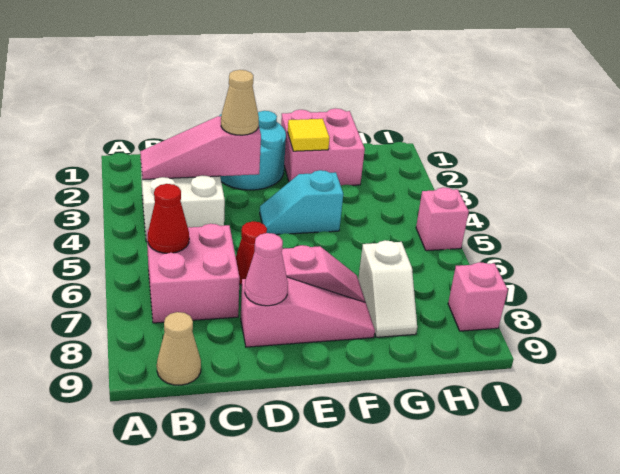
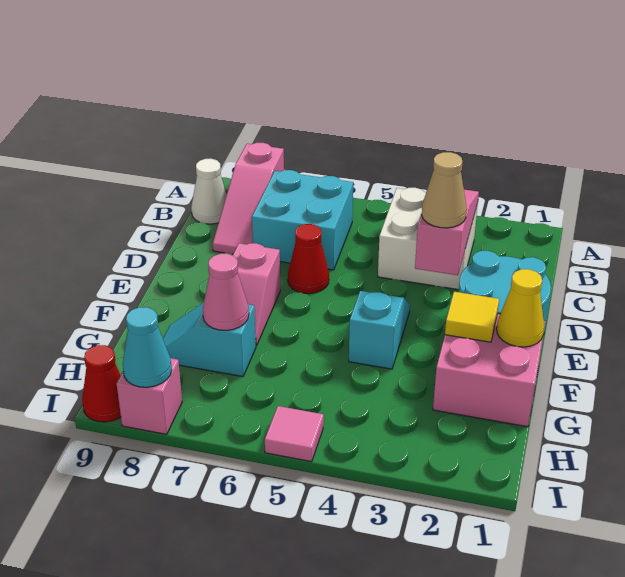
pink 2x2 brick [147,224,240,323] -> cyan 2x2 brick [252,170,353,270]
red 1x1 cone [148,184,189,253] -> red 1x1 cone moved to [82,345,121,422]
tan 1x1 cone [157,312,201,385] -> white 1x1 cone [191,159,227,224]
pink 1x3 slope [241,277,375,347] -> pink 1x3 slope moved to [213,143,284,254]
pink 1x1 cone [245,233,288,306] -> pink 1x1 cone moved to [203,254,249,330]
none -> yellow 1x1 cone [497,269,544,347]
white 1x2 slope [358,240,417,337] -> cyan 1x2 slope [163,303,256,376]
pink 1x1 brick [416,187,469,251] -> pink 1x1 tile [265,406,324,462]
none -> cyan 1x1 cone [123,307,172,387]

